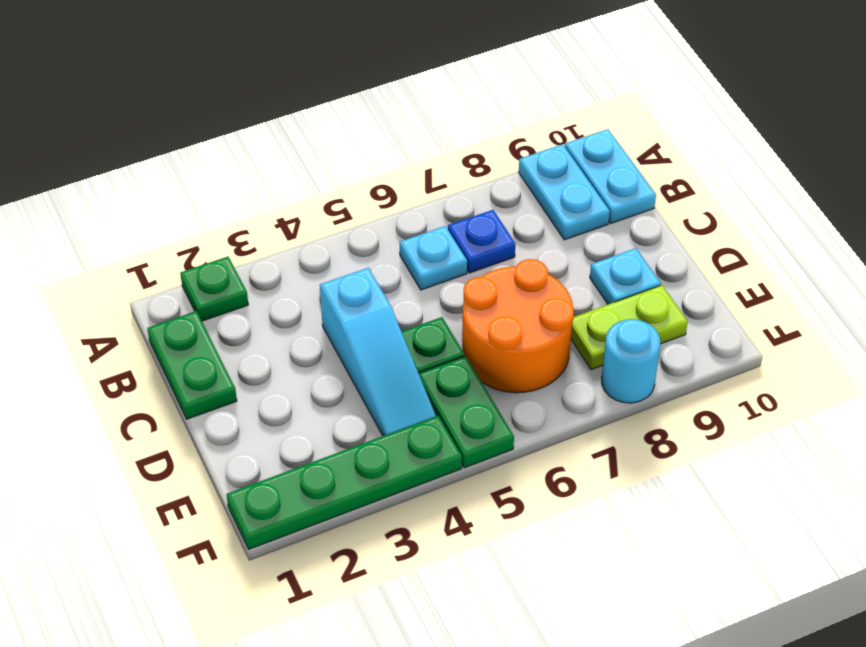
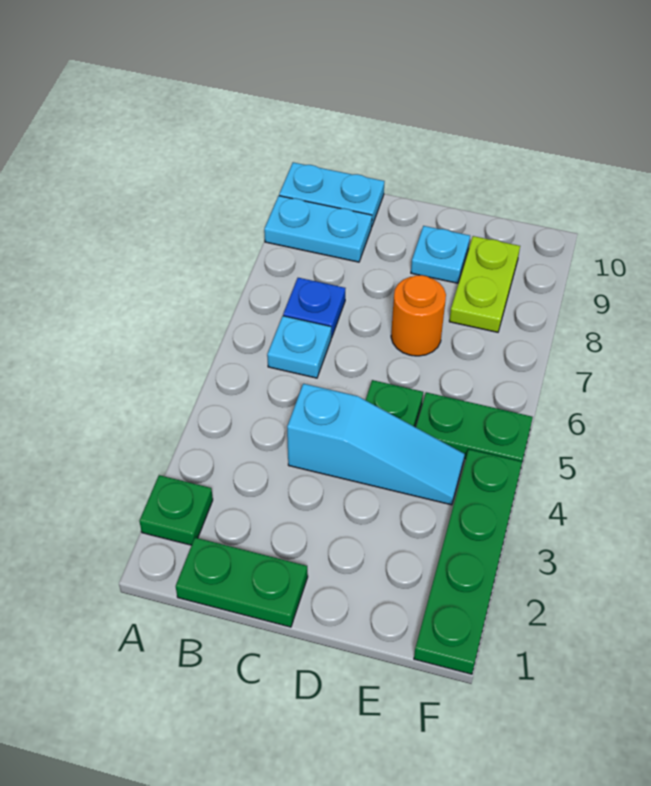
orange 2x2 round brick [462,259,574,393] -> orange 1x1 round brick [391,275,446,356]
cyan 1x1 round brick [602,319,660,403] -> none

